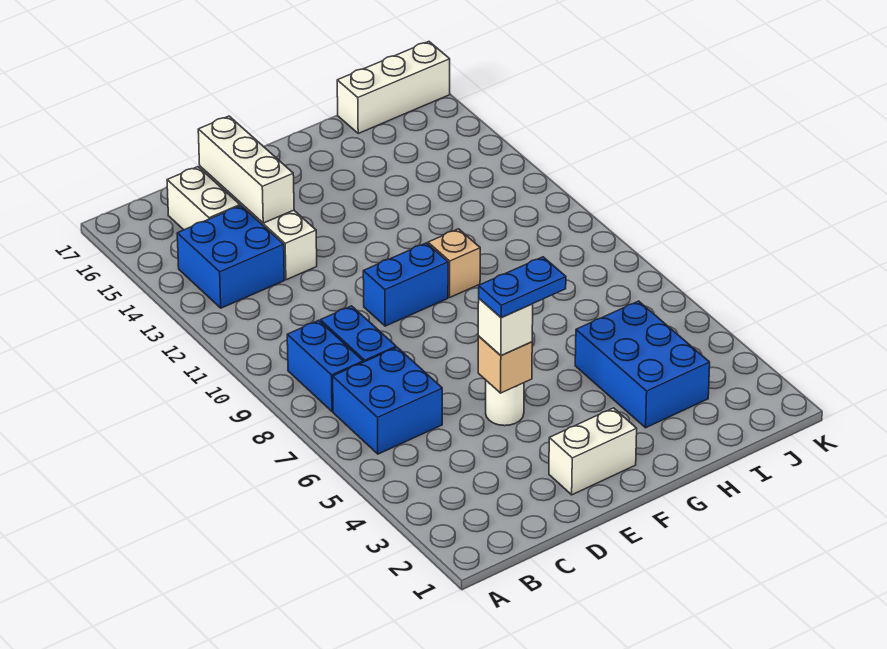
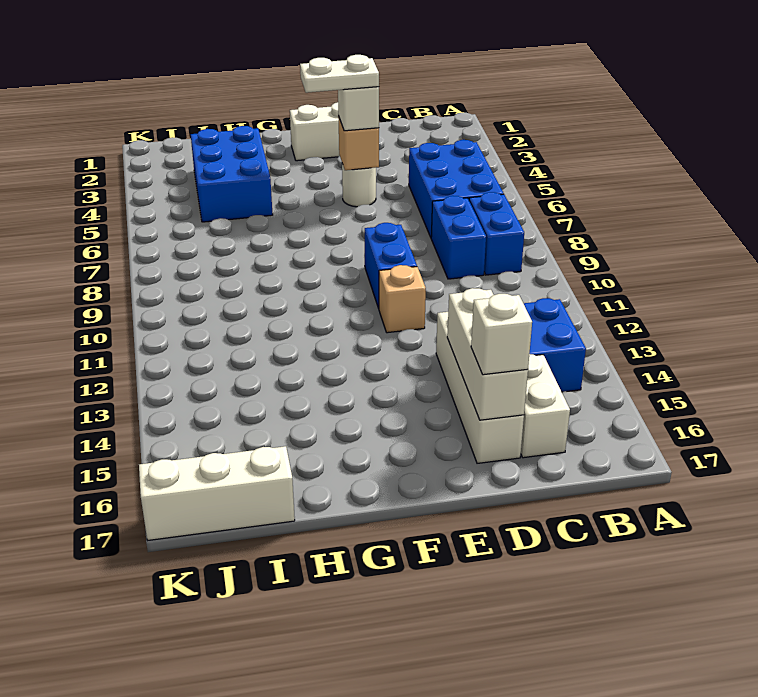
blue 2x2 brick [333,347,442,454] -> blue 2x3 brick [409,140,504,237]
none -> white 1x1 brick [471,294,532,375]
blue 1x2 plate [479,257,566,318] -> white 1x2 plate [300,55,379,93]
blue 1x2 brick [363,243,448,326] -> blue 1x2 brick turned to [365,223,417,308]
tan 1x1 brick [428,229,480,297] -> tan 1x1 brick moved to [379,265,426,333]

